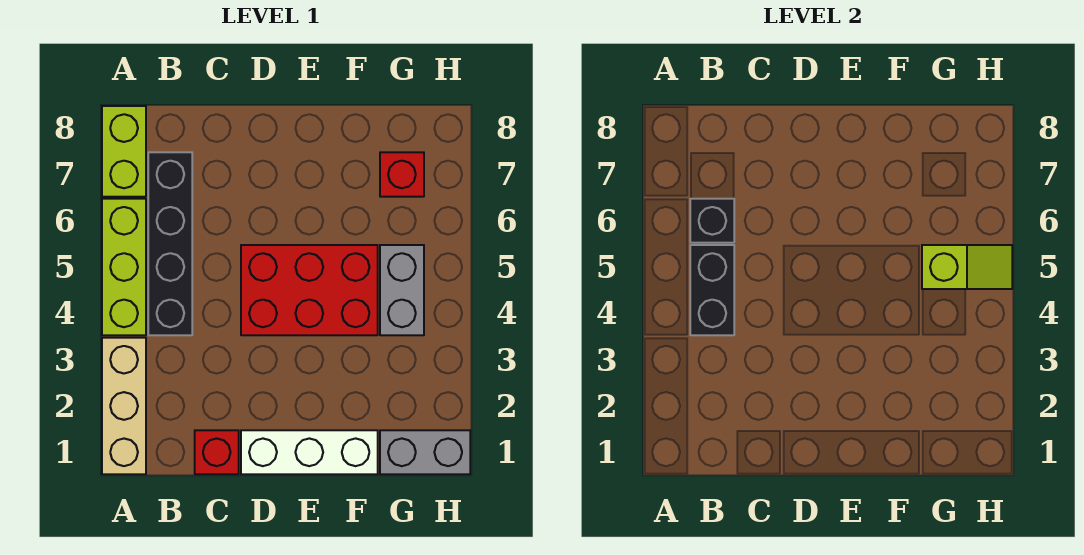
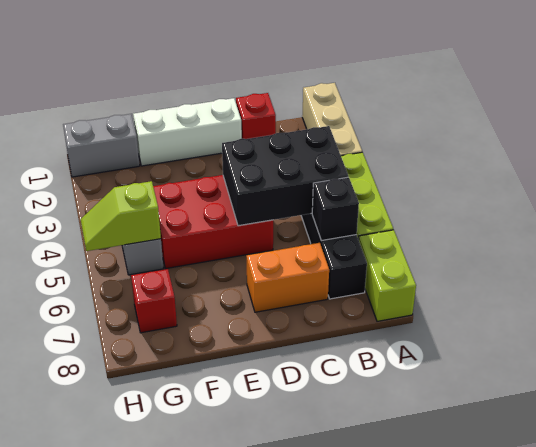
black 1x2 brick [690,245,734,335] -> black 2x3 brick [222,126,348,226]
none -> orange 1x2 brick [246,243,329,312]

